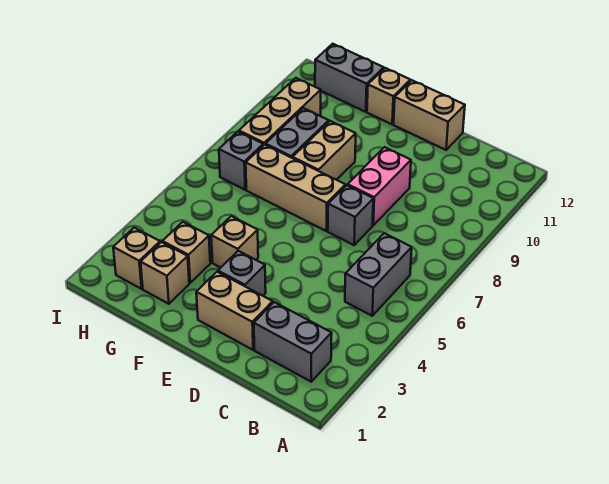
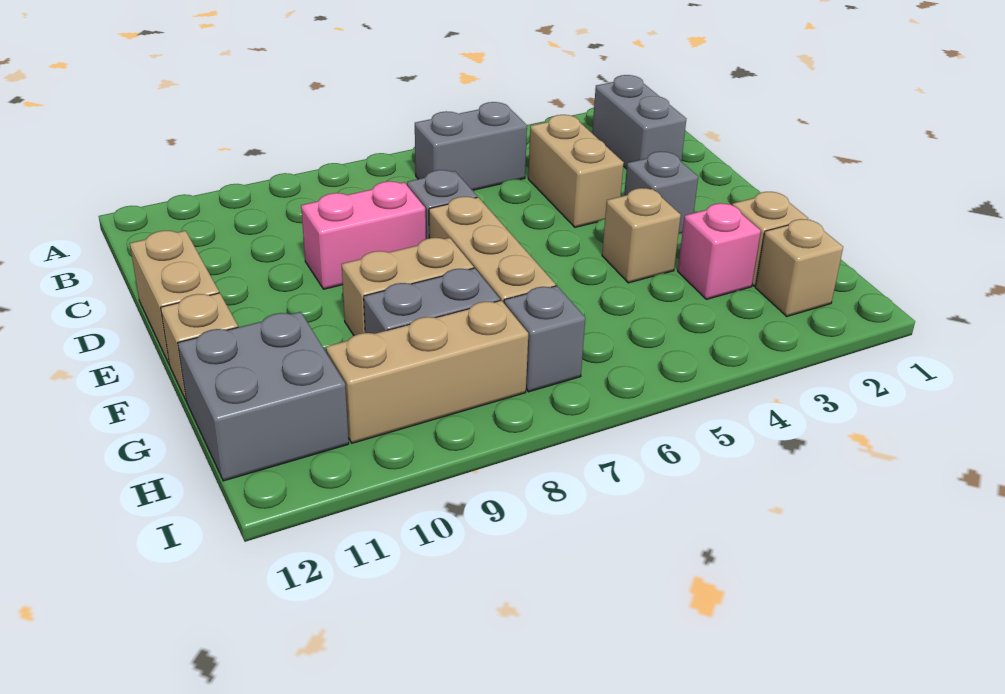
tan 1x2 brick [196,272,273,350] -> tan 1x2 brick moved to [528,115,624,227]
tan 1x1 brick [162,222,210,283] -> pink 1x1 brick [678,203,761,299]
grey 1x2 brick [315,44,384,112] -> grey 2x2 brick [178,312,349,481]

